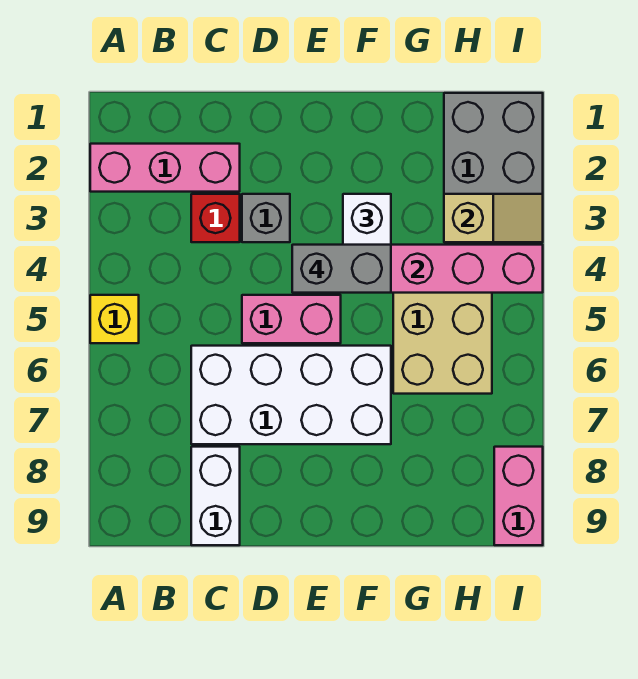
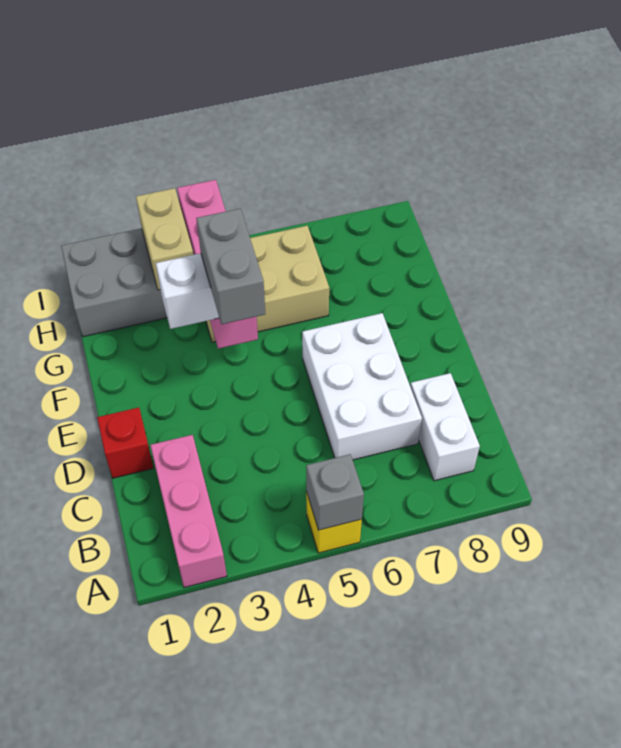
red 1x1 brick [191,194,240,242] -> red 1x1 brick moved to [97,407,153,478]
white 2x4 brick [191,346,391,444] -> white 2x3 brick [302,313,422,460]
white 1x2 brick [191,447,240,545] -> white 1x2 brick turned to [410,373,480,481]
grey 1x1 brick [242,194,290,242] -> grey 1x1 brick moved to [306,454,364,530]
pink 1x2 brick [242,295,341,343] -> none
tan 1x2 slope [444,194,543,242] -> tan 1x2 brick [136,188,193,290]
pink 1x2 brick [494,447,543,545] -> none

